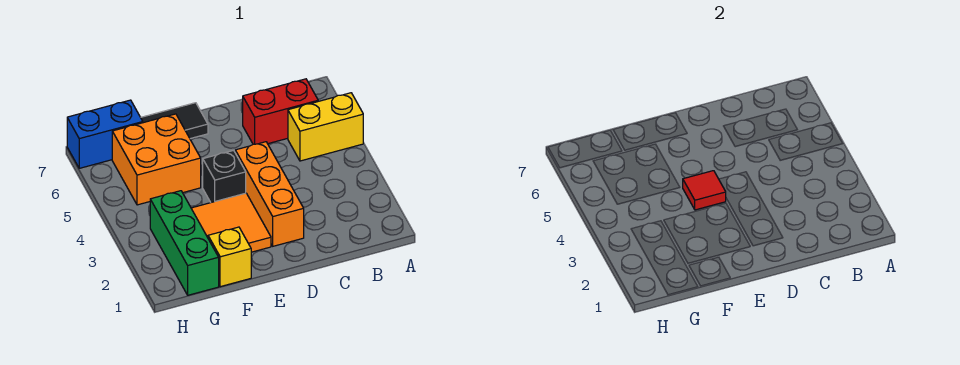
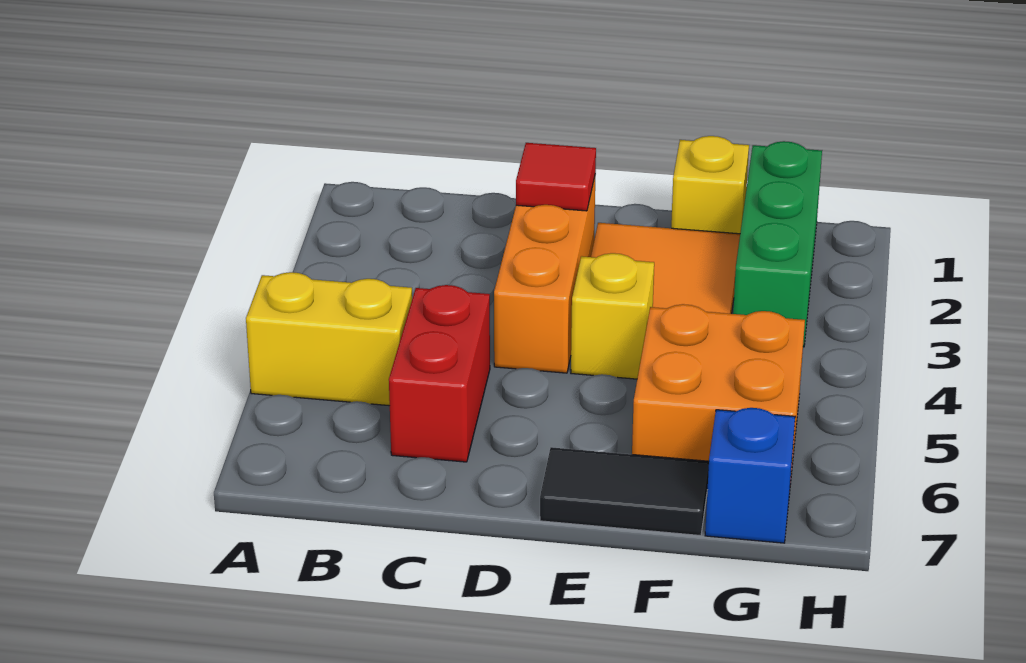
red 1x2 brick [243,79,318,144] -> red 1x2 brick turned to [389,285,490,462]
black 1x1 brick [203,150,246,202] -> yellow 1x1 brick [571,253,654,379]
red 1x1 tile [683,171,726,210] -> red 1x1 tile moved to [516,143,596,211]
blue 1x2 brick [67,100,143,168] -> blue 1x1 brick [705,408,795,543]

